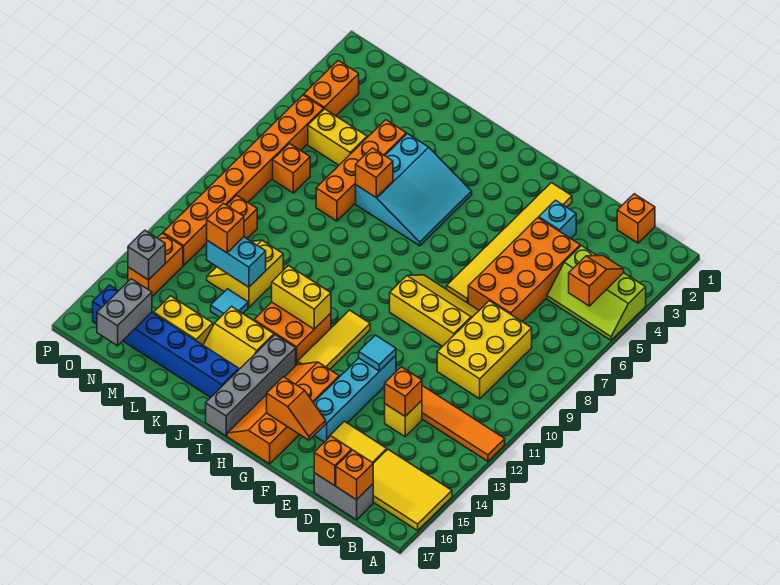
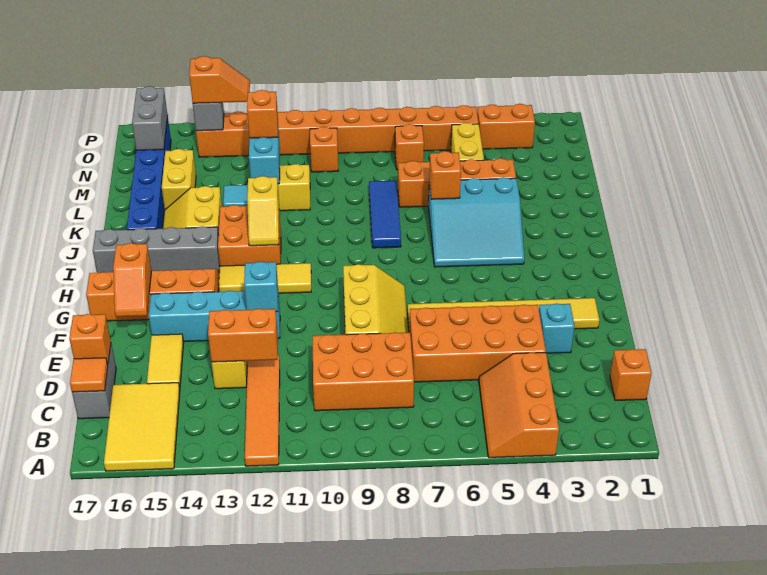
lime 2x3 slope [547,246,646,340] -> orange 2x3 slope [479,353,559,458]
orange 1x2 slope [569,256,624,306] -> orange 1x2 slope moved to [189,56,250,103]
yellow 2x3 brick [437,301,532,399] -> orange 2x3 brick [313,332,414,411]
orange 1x1 brick [336,450,373,500] -> orange 1x1 tile [70,358,108,392]
orange 1x1 brick [385,367,422,416] -> orange 1x2 brick [208,309,278,362]
cyan 1x1 tile [359,335,396,371] -> cyan 1x1 brick [244,262,279,312]
yellow 1x2 brick [272,266,331,329] -> yellow 1x2 slope [247,176,279,246]
none -> blue 1x3 tile [369,181,401,248]
grey 1x2 brick [97,279,152,346] -> grey 1x2 brick turned to [132,86,168,150]

